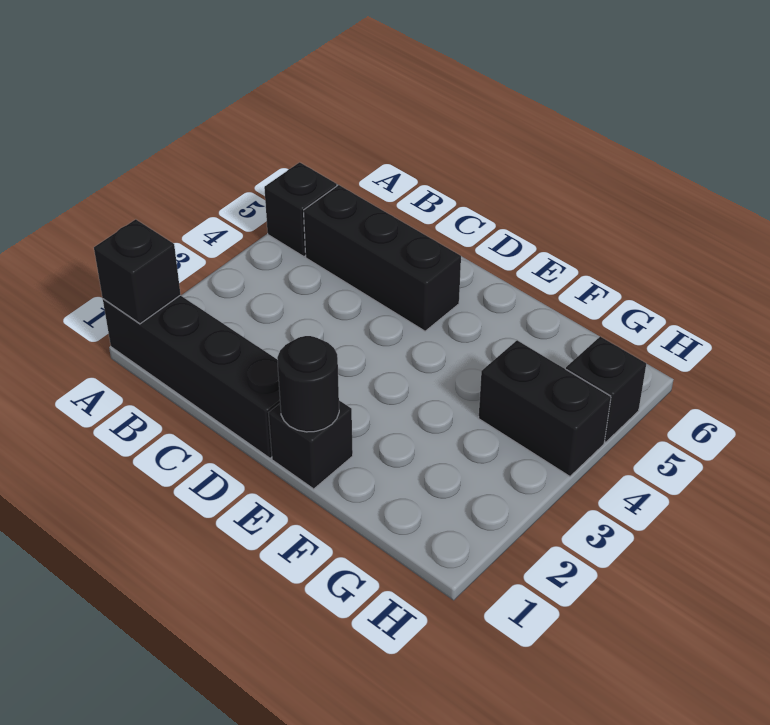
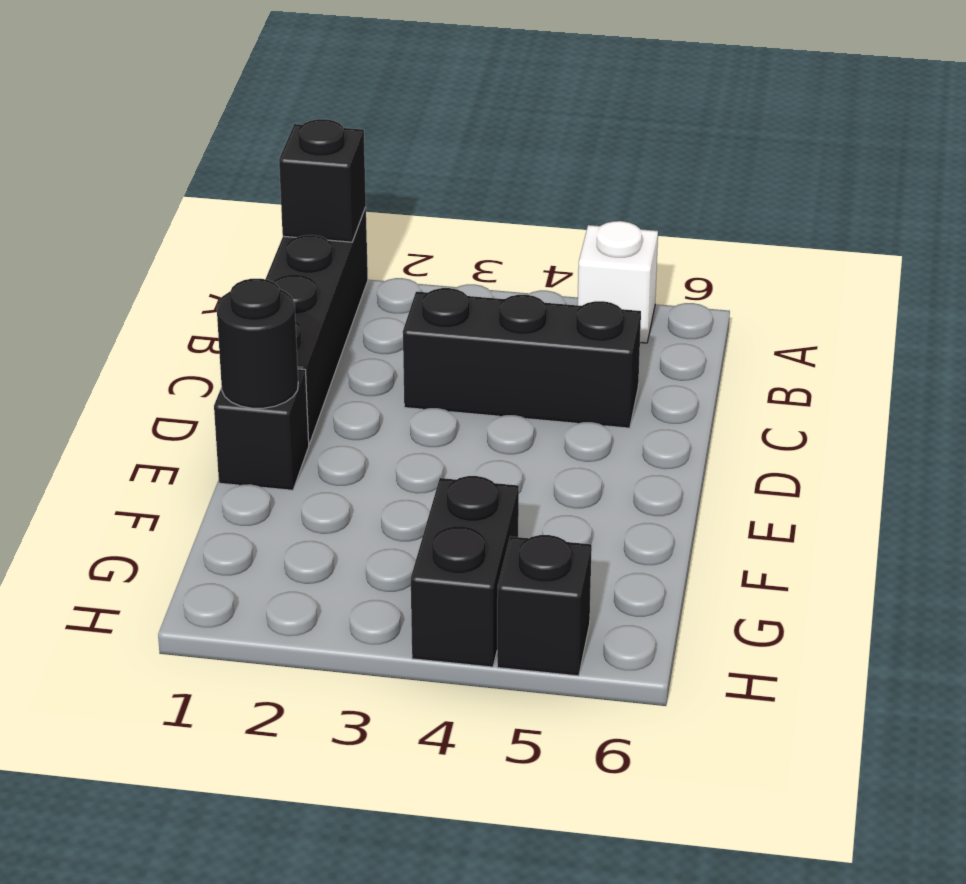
black 1x1 brick [264,162,337,257] -> white 1x1 brick [578,221,658,343]
black 1x3 brick [304,185,461,331] -> black 1x3 brick turned to [403,288,641,428]

